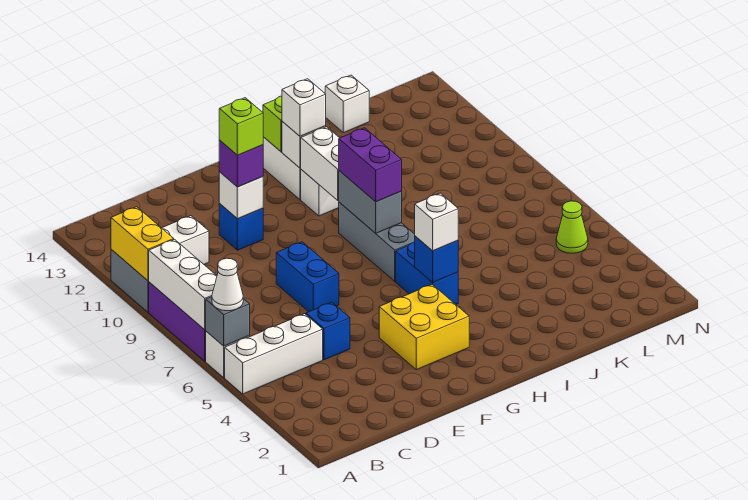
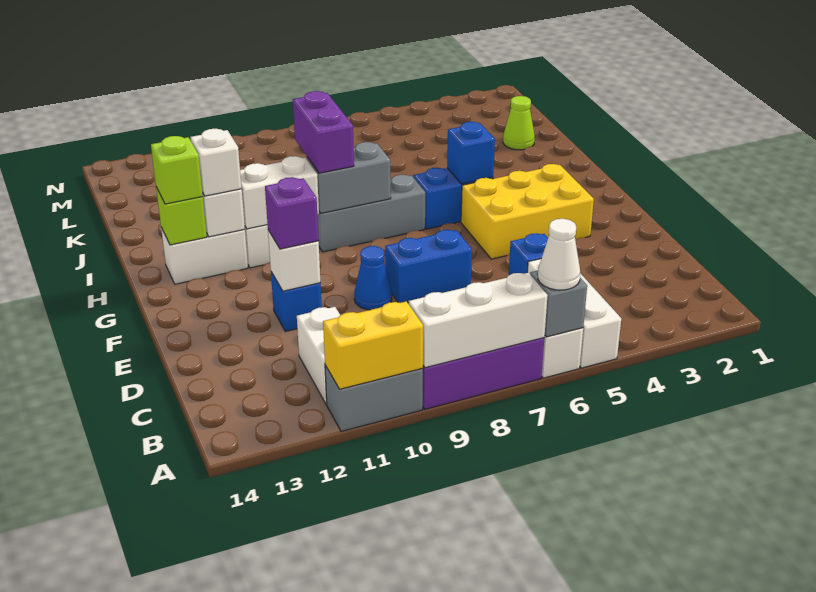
none -> blue 1x1 cone [354,246,392,310]
lime 1x1 brick [219,98,263,155] -> lime 1x1 brick moved to [151,136,203,204]
yellow 2x2 brick [379,284,469,370] -> yellow 2x3 brick [461,164,594,259]
white 1x1 brick [415,193,458,251] -> none
purple 1x2 brick [339,128,402,202] -> purple 1x2 brick turned to [293,91,354,173]
white 1x1 brick [325,75,369,133] -> none
lime 1x1 cone [556,201,588,253] -> lime 1x1 cone moved to [503,96,535,150]

